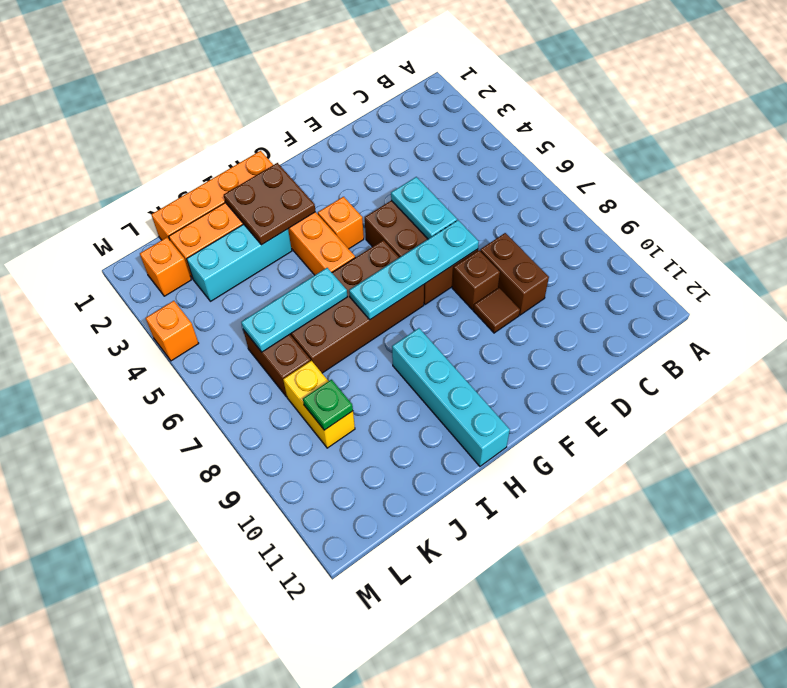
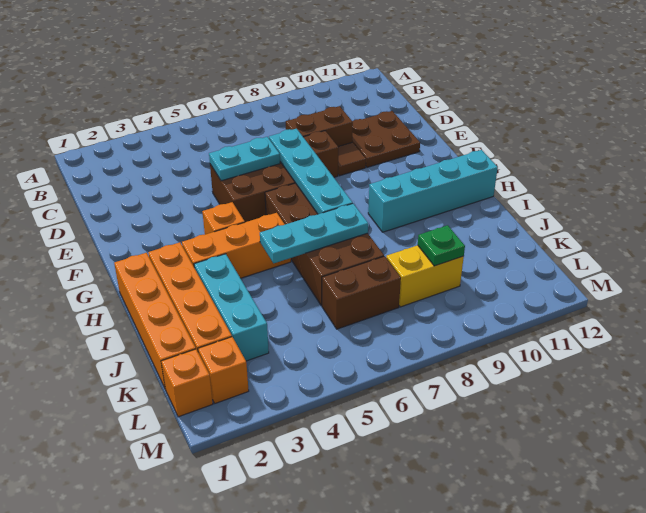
brown 2x2 plate [224,163,315,245] -> brown 2x2 plate moved to [352,111,420,167]
cyan 1x3 plate [241,268,347,352] -> cyan 1x3 plate turned to [260,204,368,263]
orange 1x1 brick [146,301,199,361] -> orange 1x1 brick moved to [161,349,213,417]

